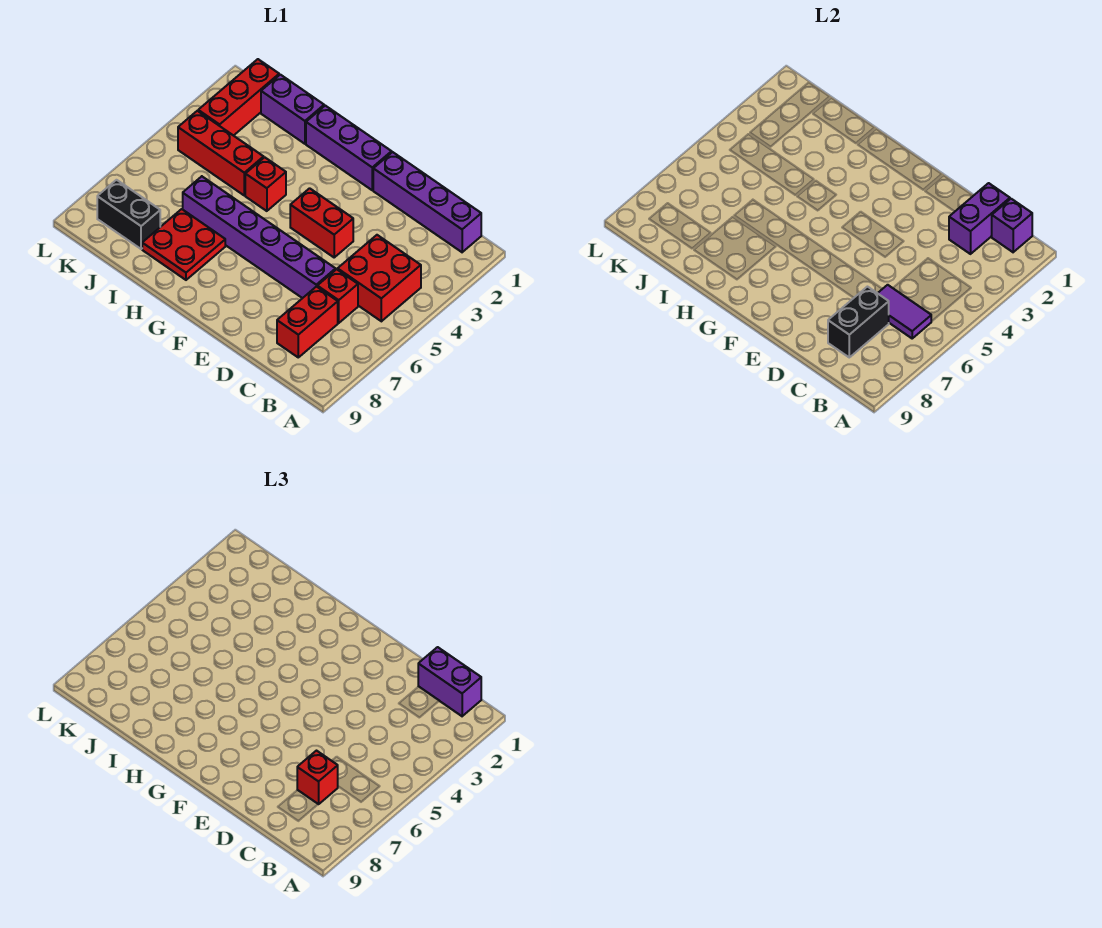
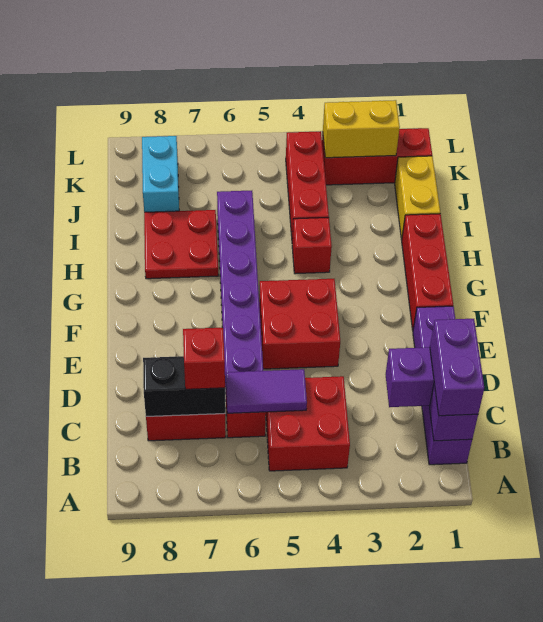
purple 1x2 tile [878,285,931,338] -> purple 1x2 tile turned to [226,369,307,413]
red 1x2 brick [290,188,353,257] -> red 2x2 brick [259,279,340,369]
purple 1x3 brick [306,106,392,190] -> red 1x3 brick [402,214,453,330]
purple 1x2 brick [261,75,324,144] -> yellow 1x2 brick [395,156,440,240]
black 1x2 brick [97,180,160,249] -> cyan 1x2 brick [142,136,179,212]
none -> yellow 1x2 brick [323,100,400,158]

